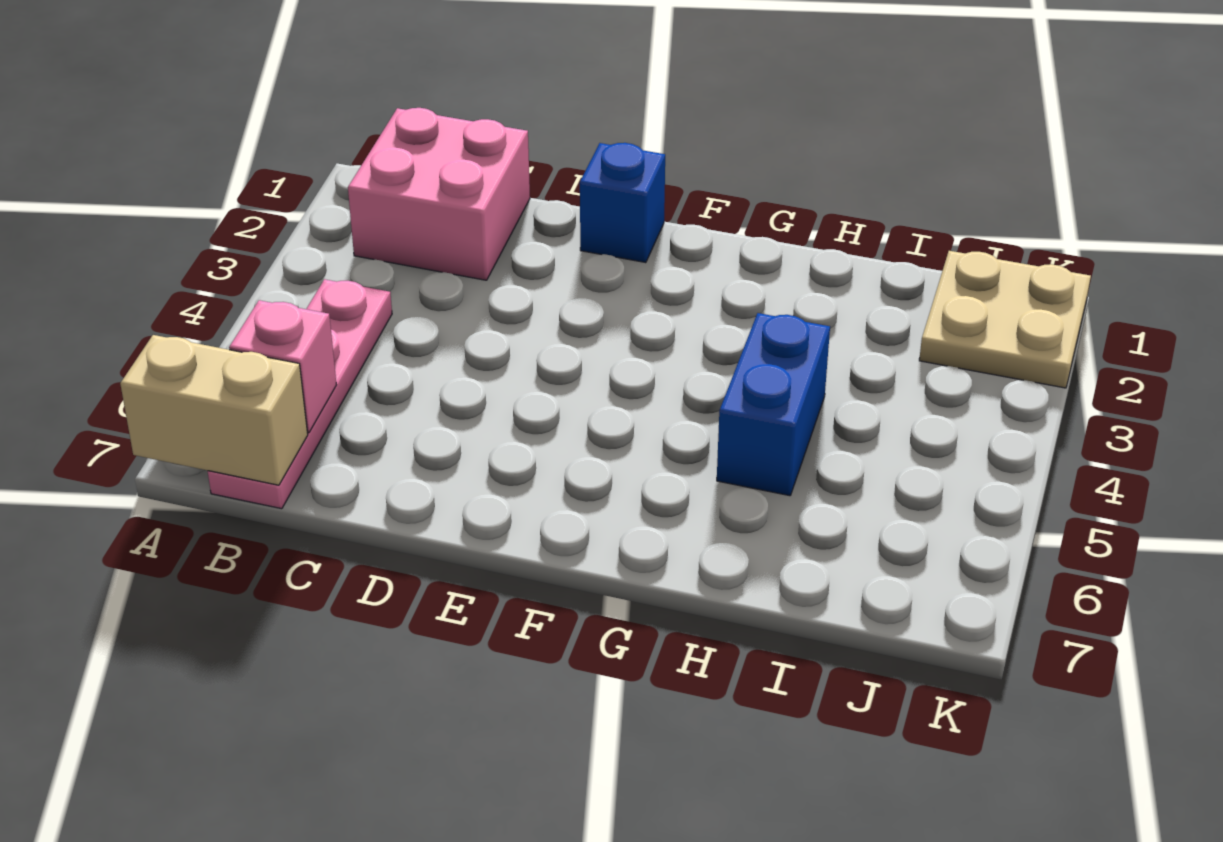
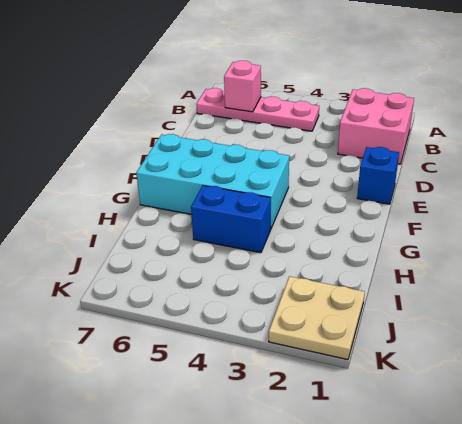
tan 1x2 brick [120,335,308,485] -> none
none -> cyan 2x4 brick [136,134,289,228]

